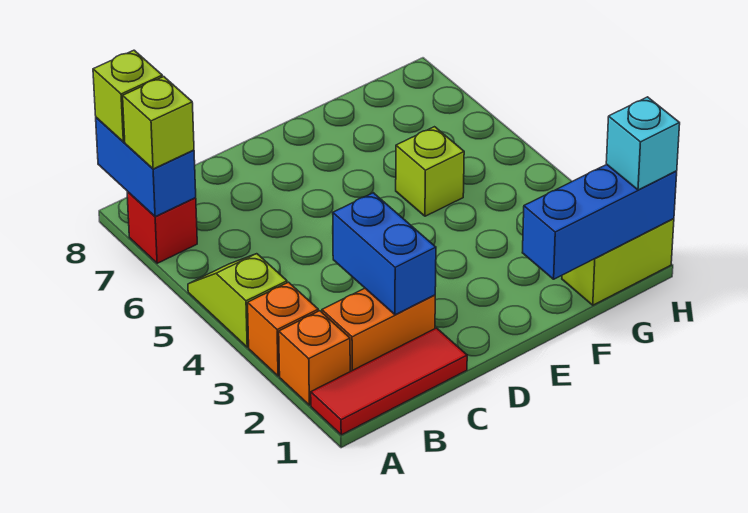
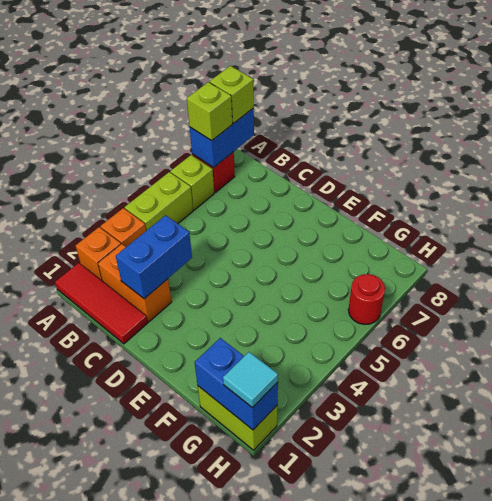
lime 1x2 slope [188,254,287,347] -> lime 1x2 brick [125,172,193,231]
blue 1x3 brick [522,164,677,279] -> blue 1x2 brick [195,338,278,430]
lime 1x1 brick [396,127,464,216] -> lime 1x1 brick moved to [170,155,214,210]
cyan 1x1 brick [606,97,680,190] -> cyan 1x1 tile [223,352,278,408]
none -> red 1x1 round brick [348,274,385,324]

